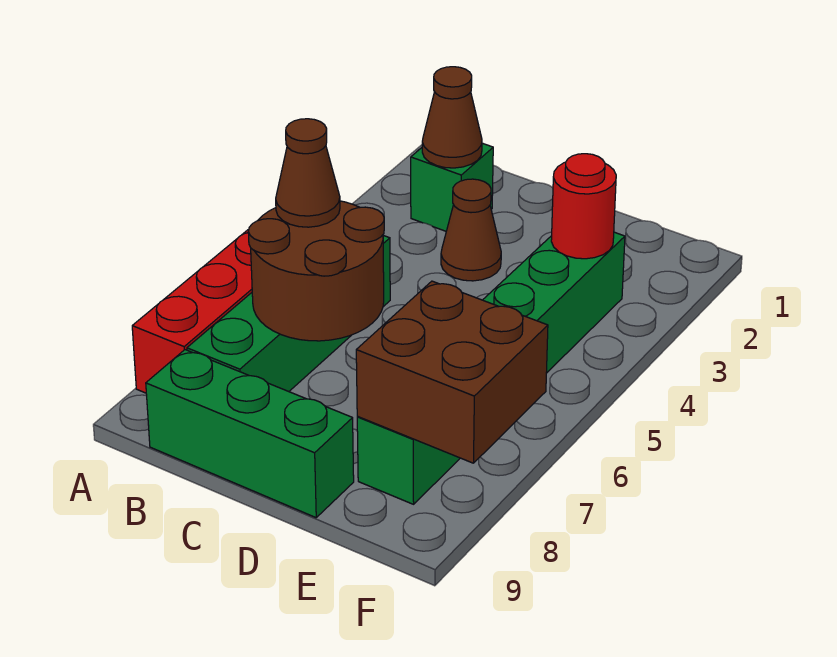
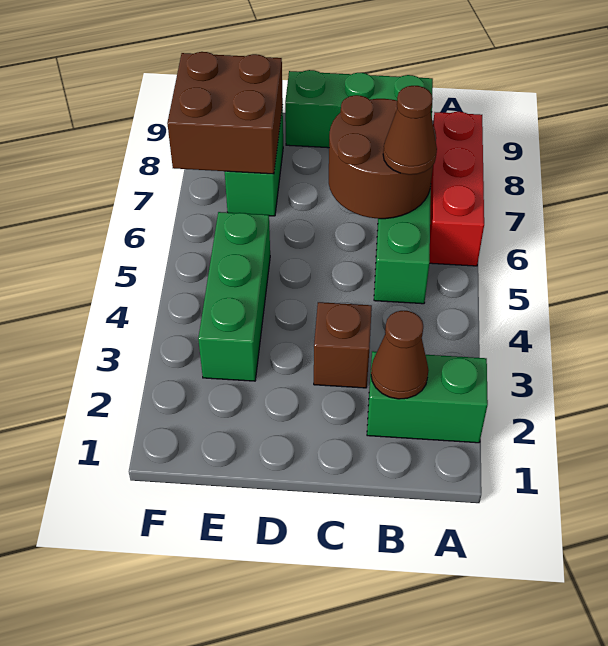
green 1x1 brick [411,143,493,231] -> green 1x2 brick [367,351,488,443]
brown 1x1 cone [441,179,501,281] -> brown 1x1 brick [314,302,372,388]
red 1x1 round brick [551,154,616,259] -> none

